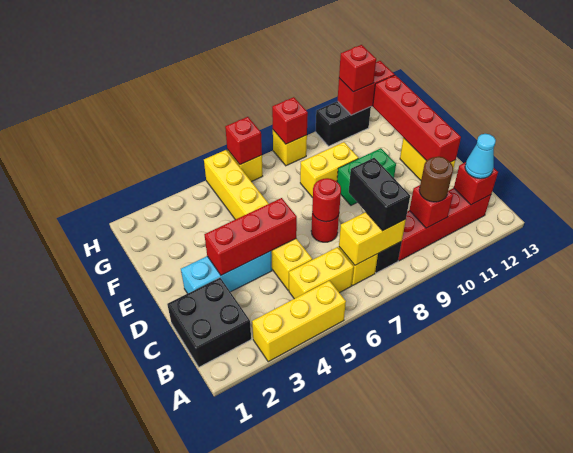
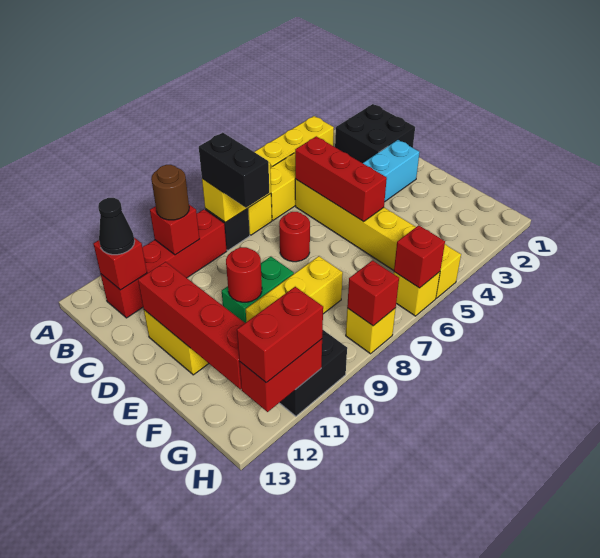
cyan 1x1 cone [465,134,496,179] -> black 1x1 cone [98,198,135,255]
red 1x3 brick [204,198,297,275] -> red 1x3 brick turned to [295,136,387,222]
red 1x1 round brick [312,178,341,222] -> red 1x1 round brick moved to [226,247,262,302]
yellow 1x2 brick [300,142,358,198] -> yellow 1x3 brick [246,256,343,322]
red 1x1 brick [339,45,376,92] -> red 1x2 brick [237,287,323,383]

